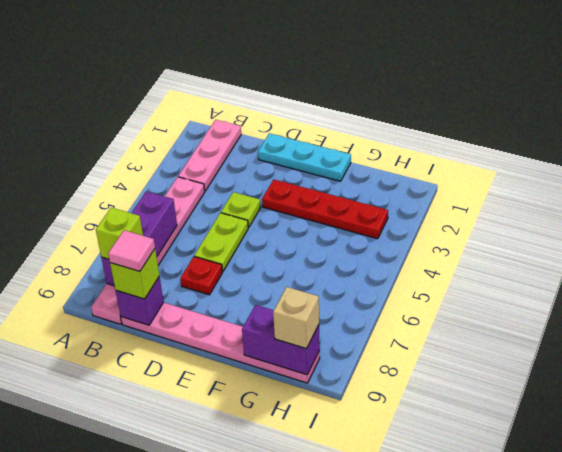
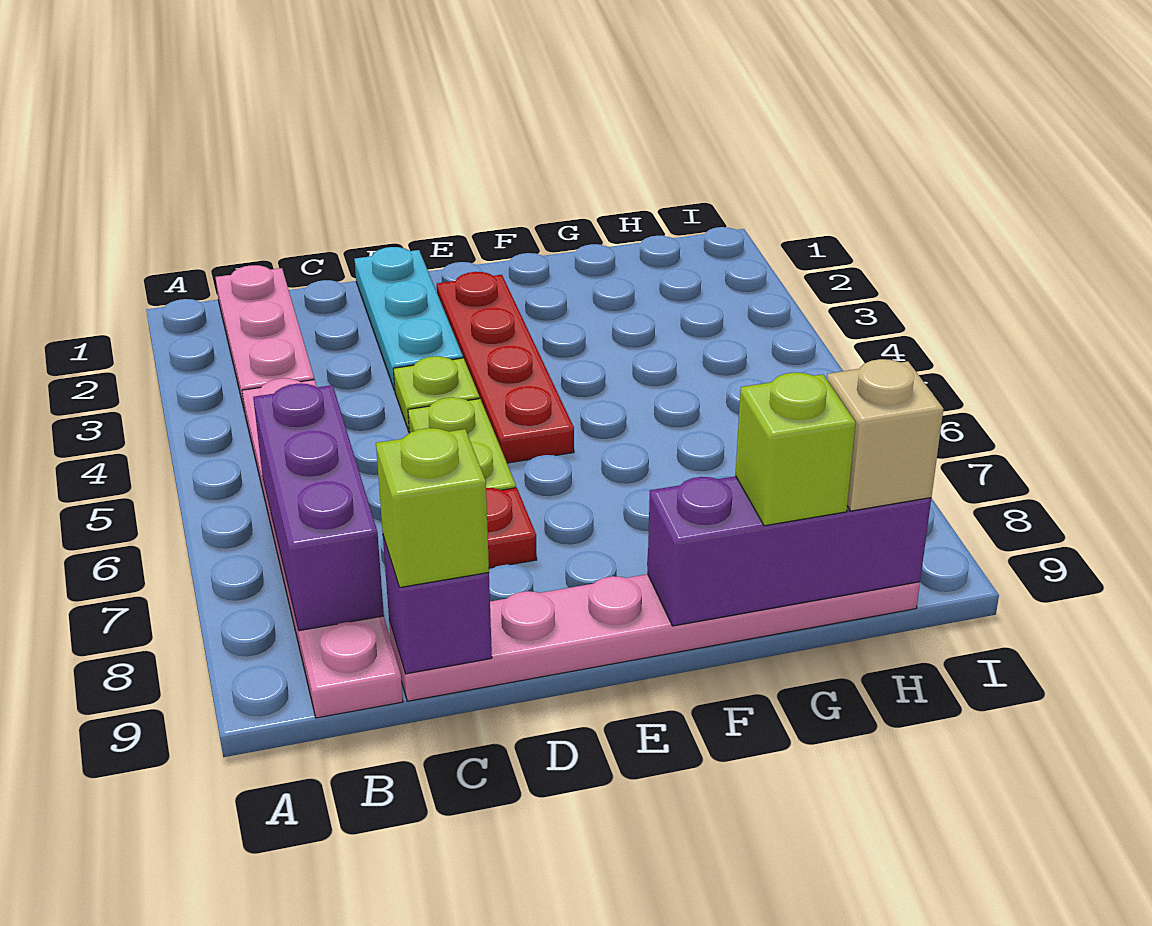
lime 1x1 brick [96,208,143,259] -> lime 1x1 brick moved to [735,372,856,526]
pink 1x1 tile [108,230,155,271] -> none
cyan 1x3 plate [258,133,351,181] -> cyan 1x3 plate turned to [355,247,463,390]
red 1x4 plate [262,180,388,239] -> red 1x4 plate turned to [437,272,574,463]
purple 1x2 brick [242,305,320,375] -> purple 1x3 brick [647,476,931,626]

